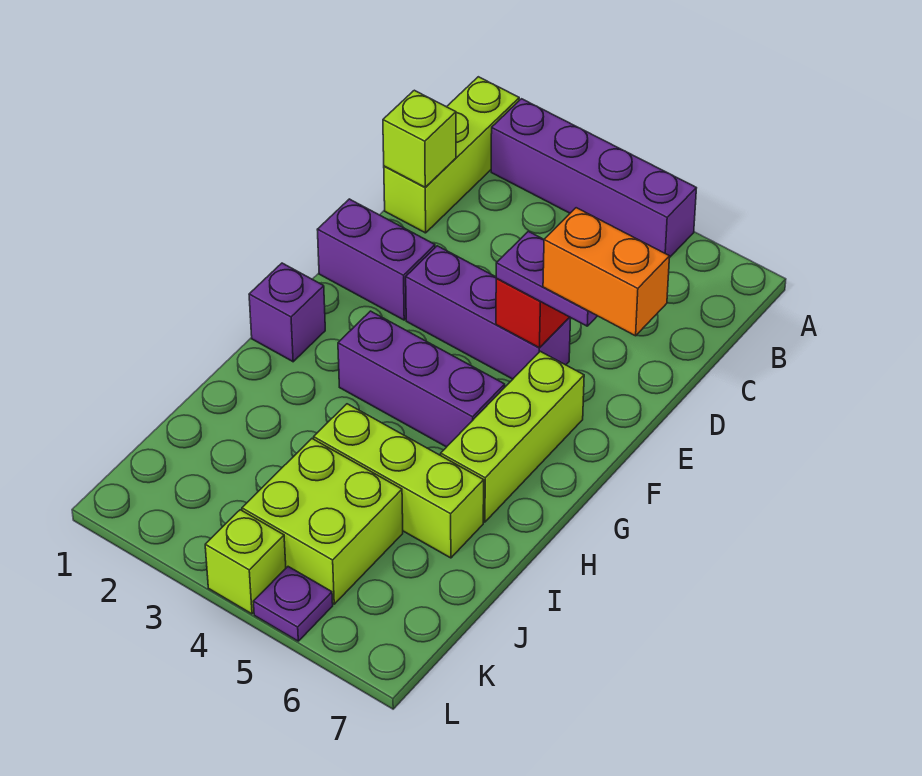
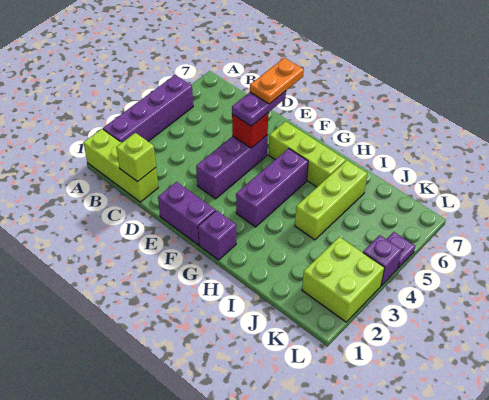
purple 1x2 brick [317,199,435,320] -> purple 1x2 brick turned to [158,182,215,245]
orange 1x2 brick [543,208,670,336] -> orange 1x2 plate [250,58,304,104]
lime 2x2 brick [242,439,403,604] -> lime 2x2 brick moved to [302,237,384,322]
lime 1x1 brick [205,510,286,614] -> purple 1x1 brick [363,235,402,286]

